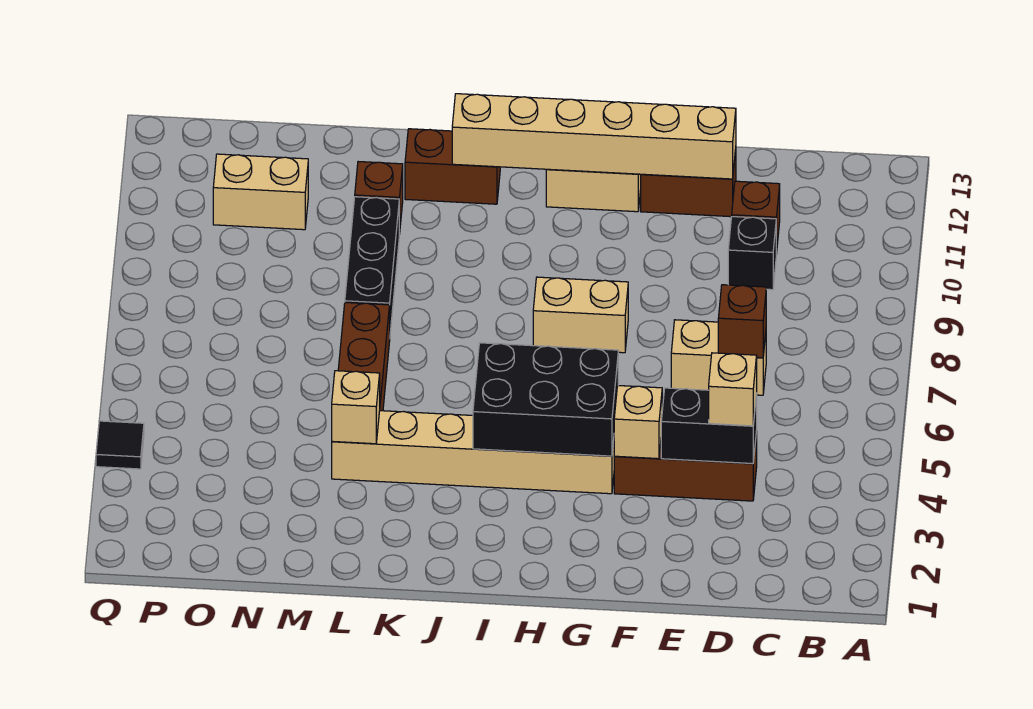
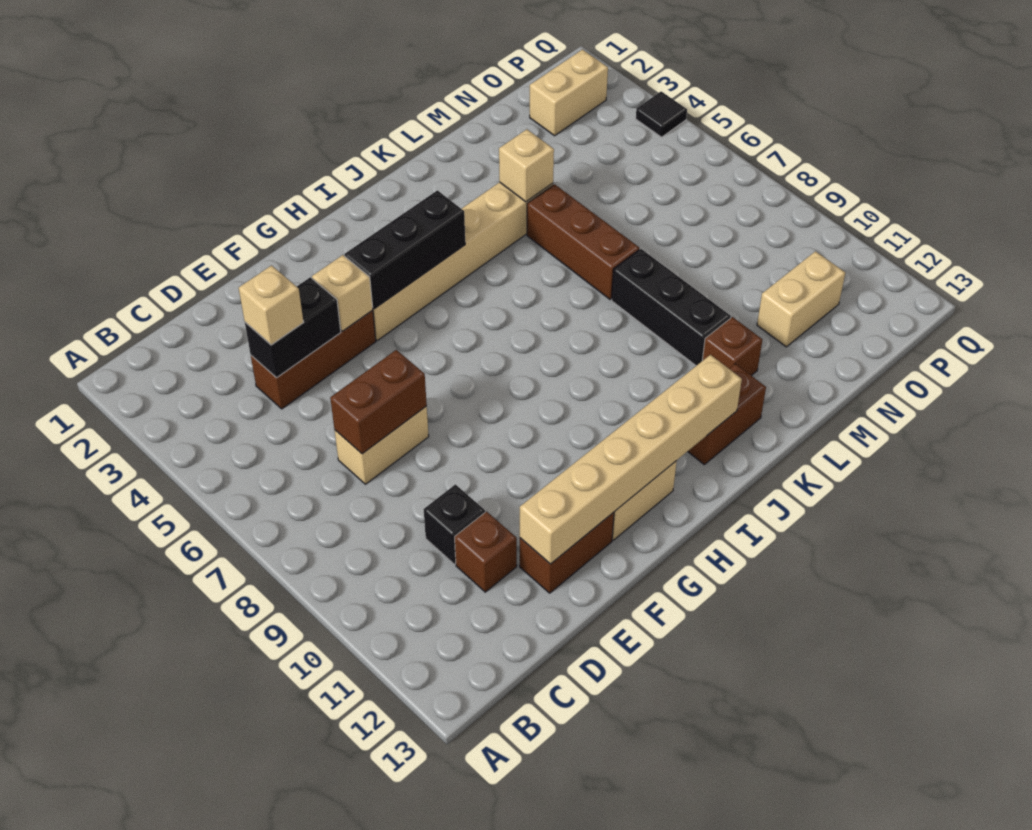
brown 1x1 brick [718,285,766,358] -> brown 1x2 brick [330,350,427,454]
black 2x3 brick [473,343,618,456] -> black 1x3 brick [344,190,465,309]
tan 1x2 brick [533,277,628,353] -> tan 1x2 brick moved to [530,50,608,136]

